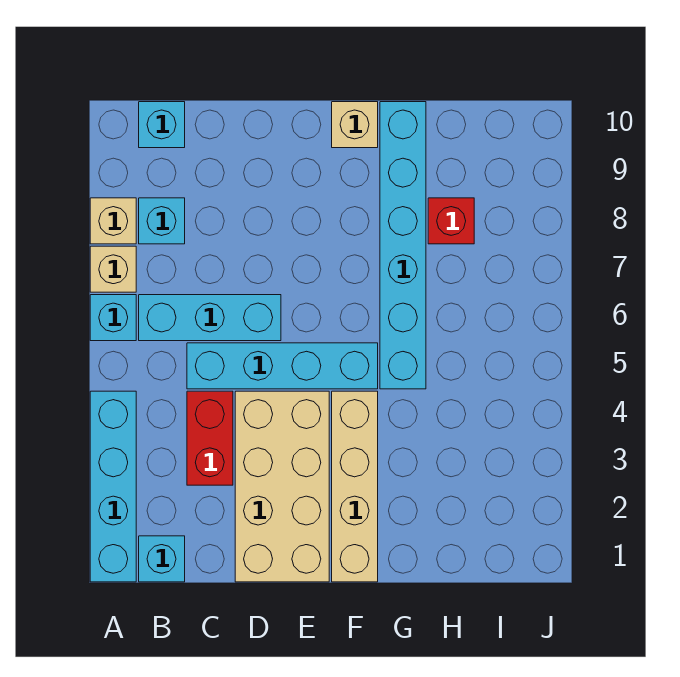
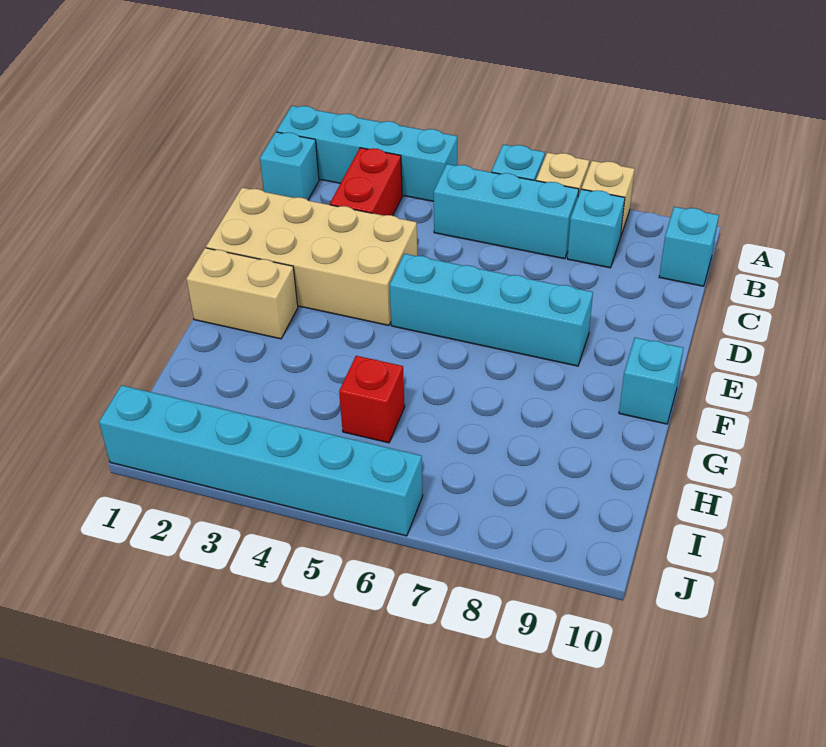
cyan 1x3 brick [139,295,281,341] -> cyan 1x3 brick turned to [434,164,579,259]
red 1x2 brick [187,391,233,485] -> red 1x2 brick turned to [330,148,402,216]
cyan 1x4 brick [187,343,378,389] -> cyan 1x4 brick turned to [390,254,593,366]
tan 1x4 brick [332,391,378,582] -> tan 1x2 brick [186,248,298,339]
tan 1x1 brick [332,102,378,148] -> cyan 1x1 brick [619,338,683,424]
cyan 1x6 brick [380,102,426,389] -> cyan 1x6 brick moved to [99,385,423,536]
red 1x1 brick [428,198,474,244] -> red 1x1 brick moved to [339,356,405,443]

